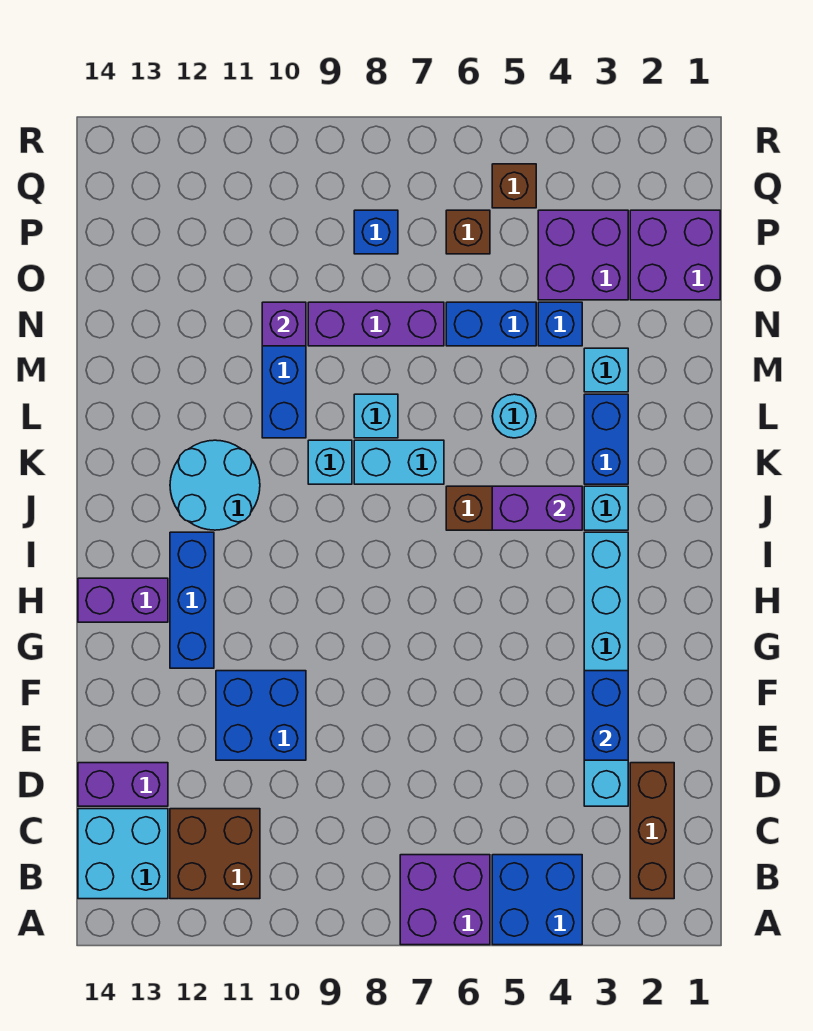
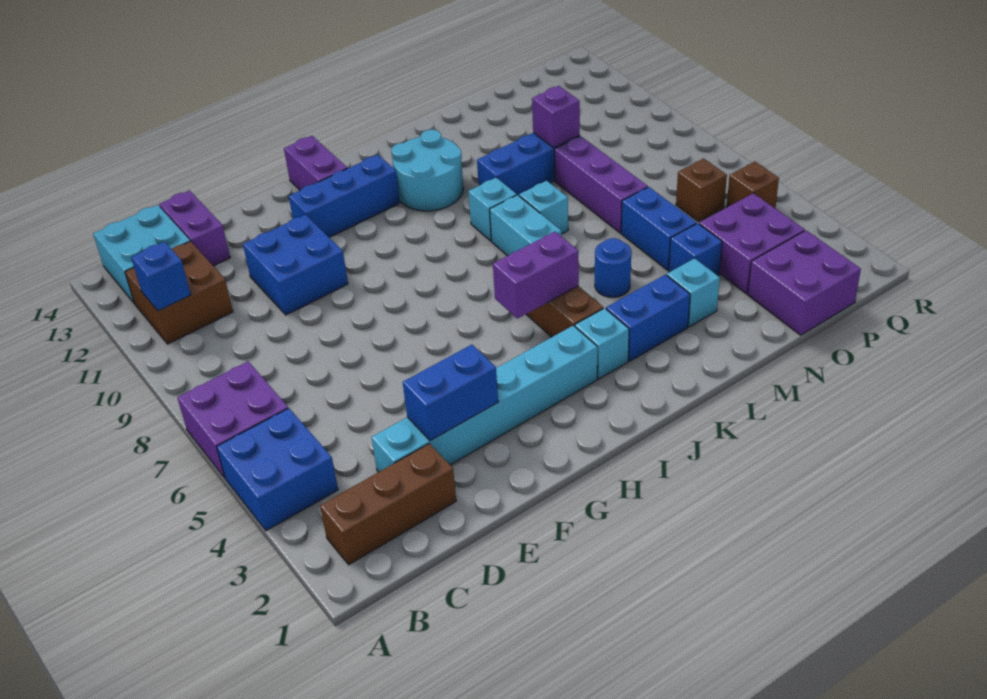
purple 1x2 brick [492,486,582,530] -> purple 1x2 brick turned to [493,232,579,319]
cyan 1x1 round brick [492,394,536,438] -> blue 1x1 round brick [595,238,631,297]
blue 1x1 brick [354,210,398,254] -> blue 1x1 brick moved to [131,242,191,311]

